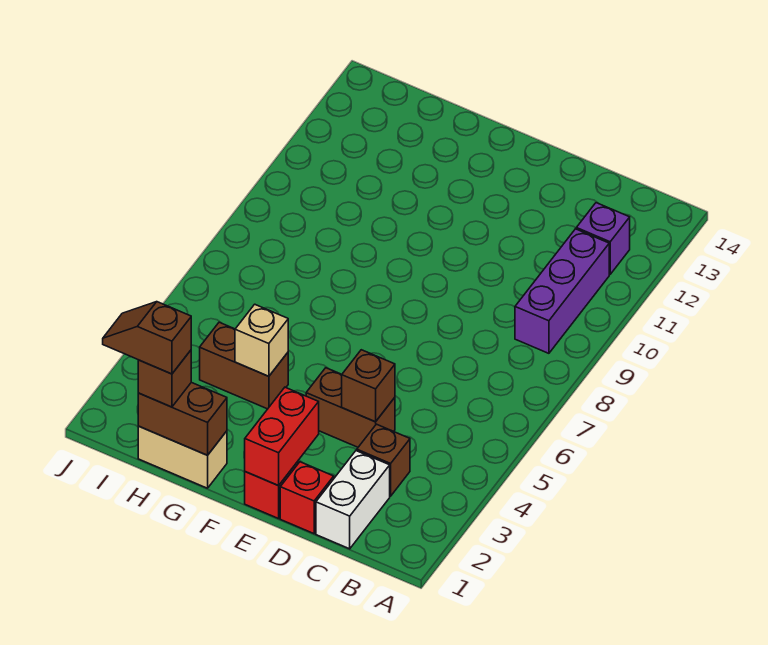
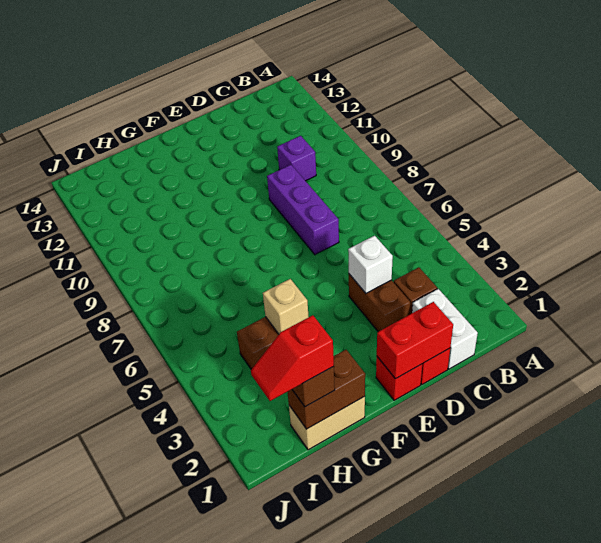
purple 1x3 brick [515,229,609,353] -> purple 1x3 brick moved to [267,165,339,255]
purple 1x1 brick [576,203,630,274] -> purple 1x1 brick moved to [277,136,316,181]
brown 1x2 brick [306,368,395,447] -> brown 1x2 brick turned to [349,274,410,332]
brown 1x1 brick [342,350,395,422] -> white 1x1 brick [348,236,393,293]
red 1x2 brick [245,387,319,486] -> red 1x2 brick turned to [377,302,453,379]
brown 1x2 slope [103,302,191,374] -> red 1x2 slope [251,315,334,401]

